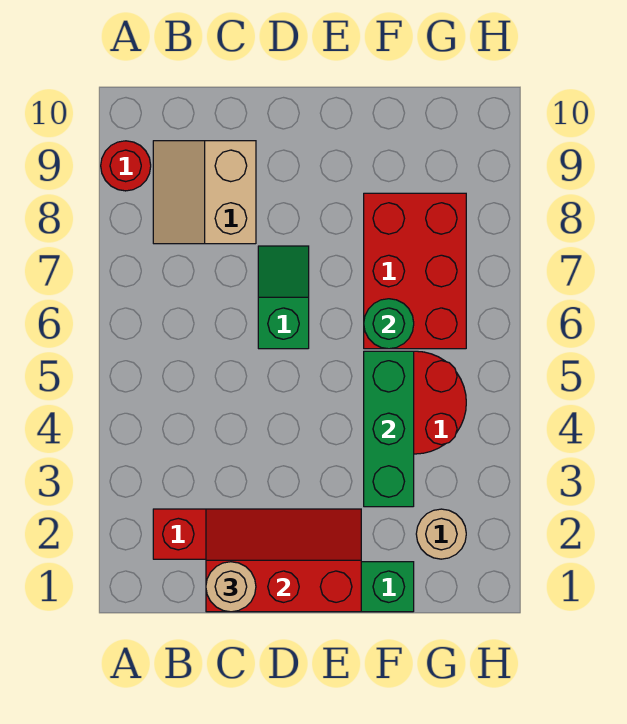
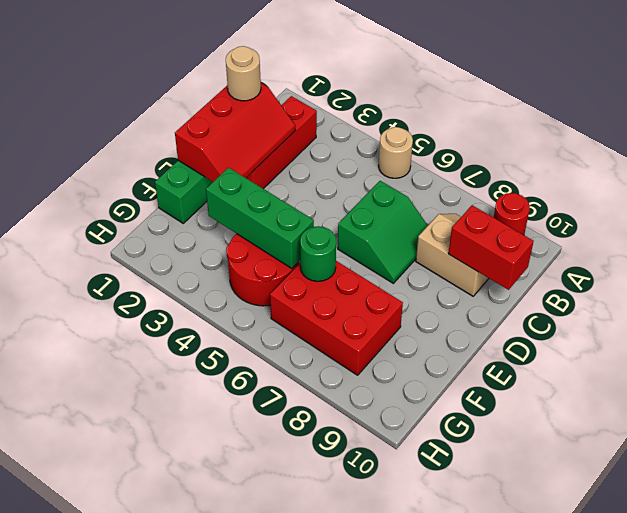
none -> red 1x2 brick [448,205,534,290]
green 1x2 slope [258,246,309,349] -> green 2x2 slope [338,181,428,283]
tan 1x1 round brick [416,509,466,559] -> tan 1x1 round brick moved to [378,127,413,178]

